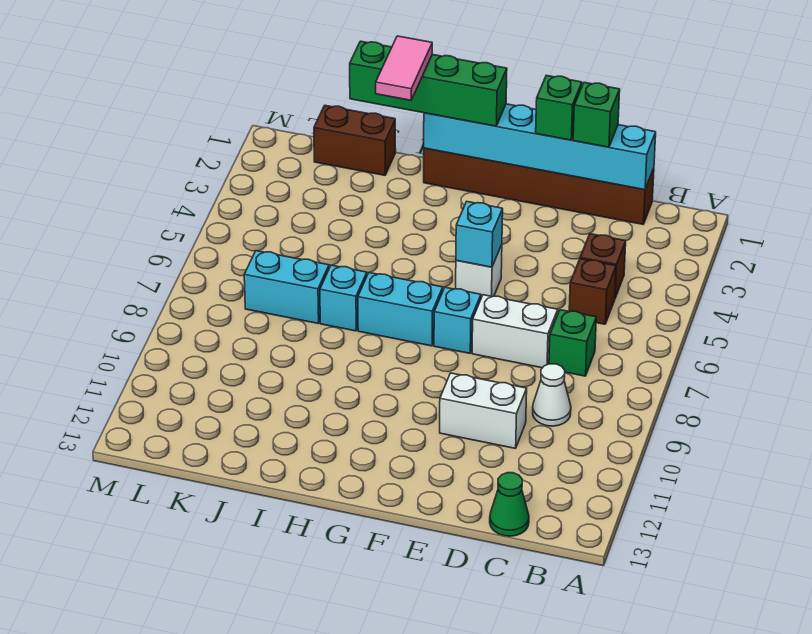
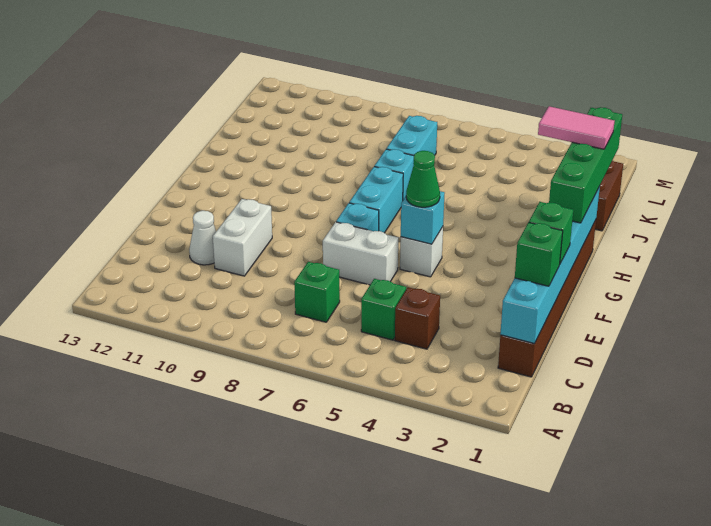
brown 1x1 brick [569,259,616,324] -> green 1x1 brick [361,279,406,340]
white 1x1 cone [533,364,571,426] -> white 1x1 cone moved to [189,211,216,265]
green 1x1 cone [490,473,529,536] -> green 1x1 cone moved to [406,151,440,207]
white 1x2 brick [472,295,558,368] -> white 1x2 brick turned to [323,222,398,285]

